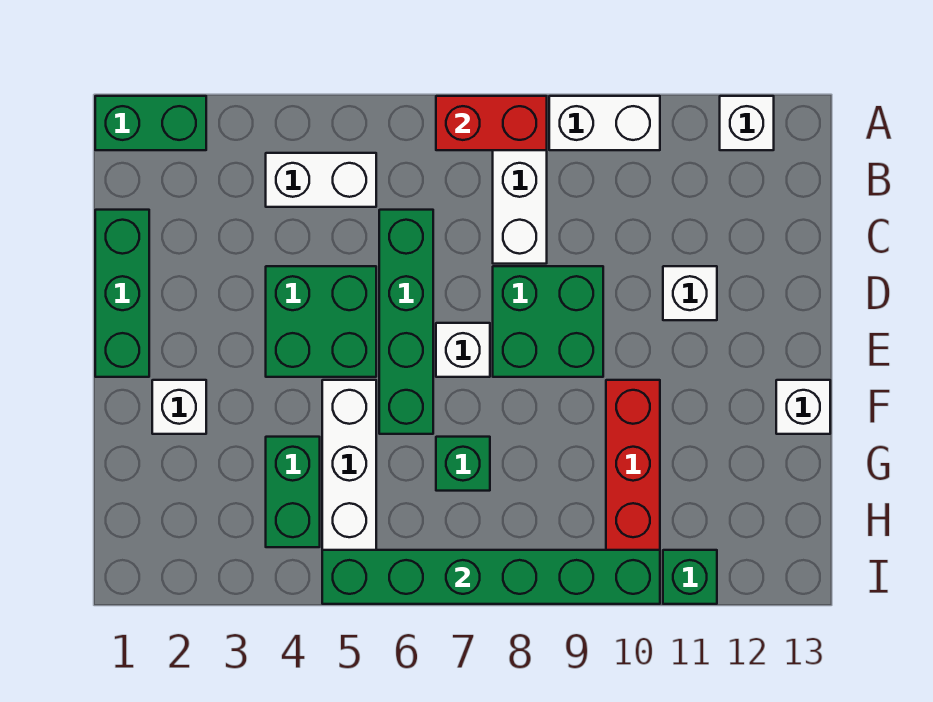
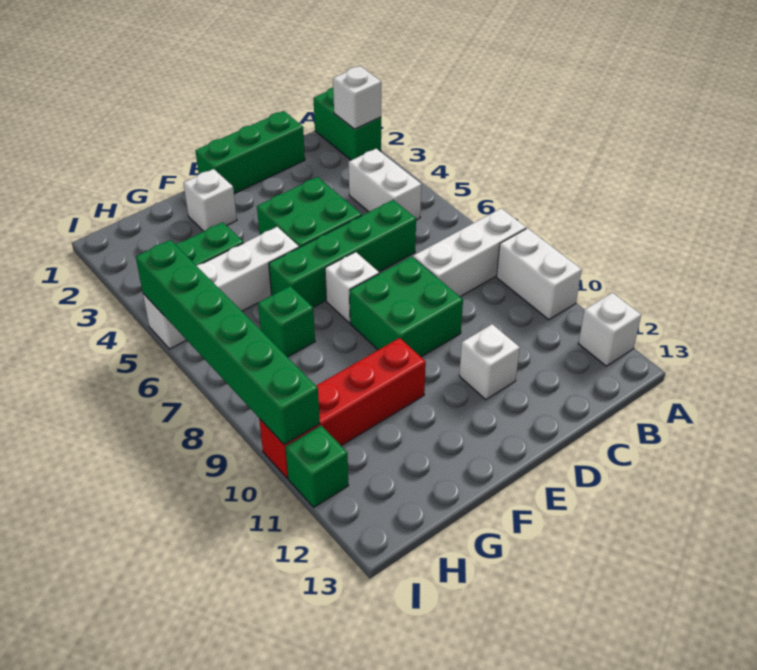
red 1x2 brick [436,96,547,150] -> none
white 1x1 brick [776,380,830,434] -> white 1x1 brick moved to [333,66,381,129]

